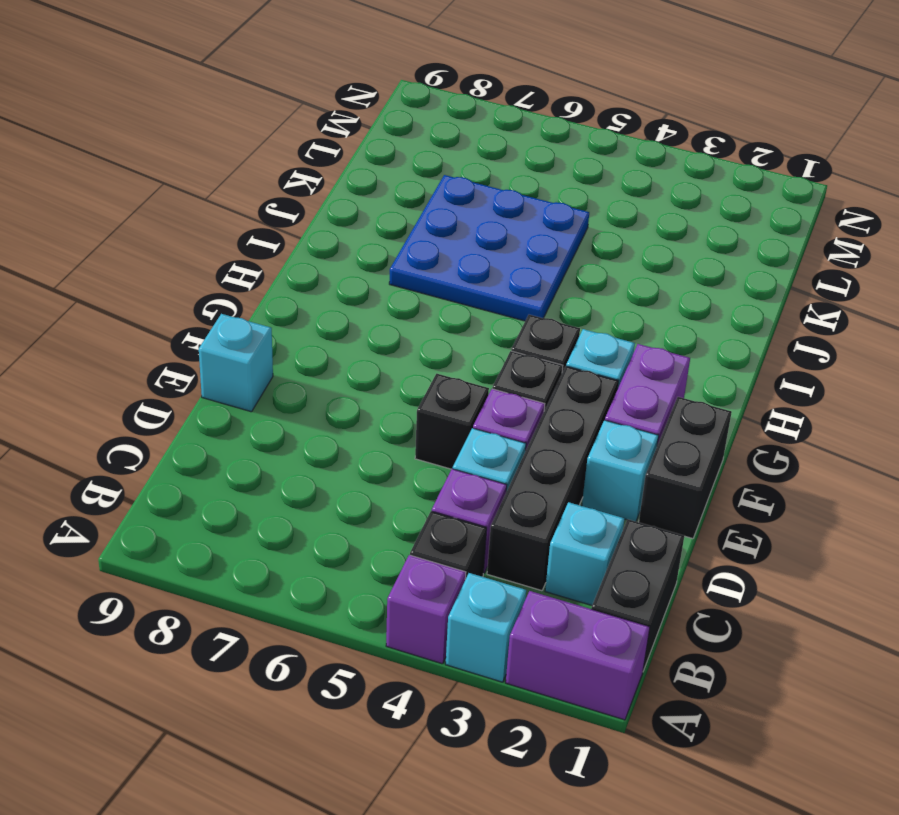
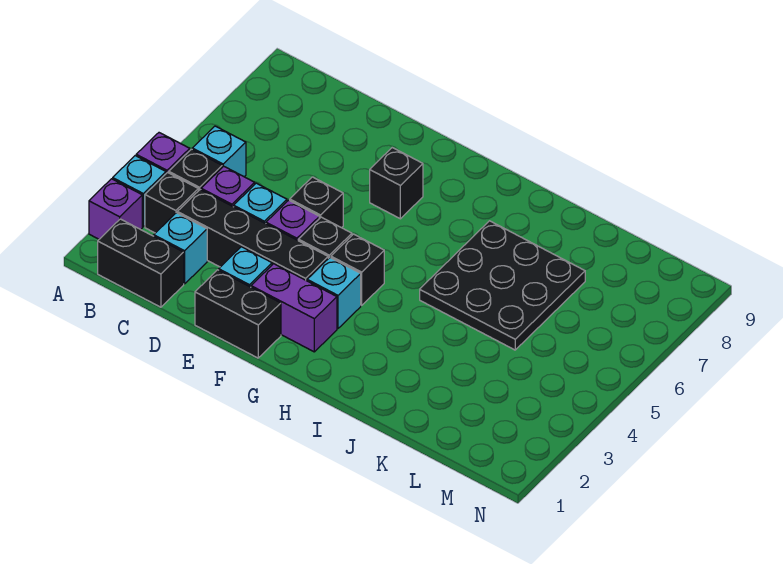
purple 1x2 brick [506,591,650,720] -> purple 1x1 brick [89,179,142,239]
none -> black 1x1 brick [145,173,198,233]
cyan 1x1 brick [199,314,273,412] -> cyan 1x1 brick moved to [192,126,246,177]
none -> black 1x1 brick [370,148,423,219]
blue 3x3 plate [389,175,589,321] -> black 3x3 plate [420,221,585,350]

